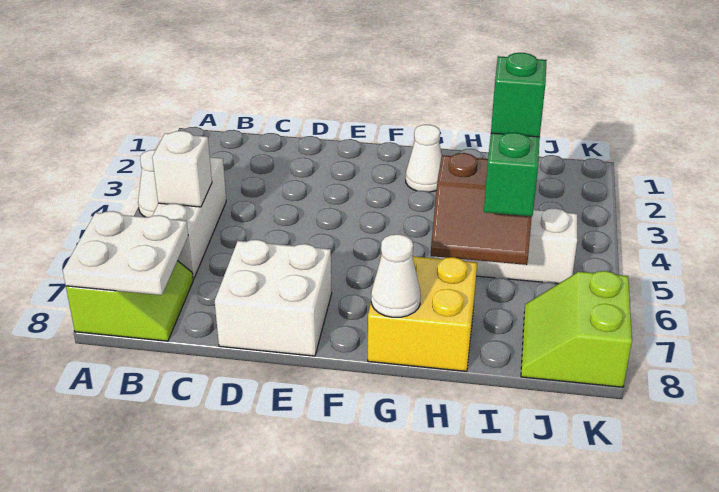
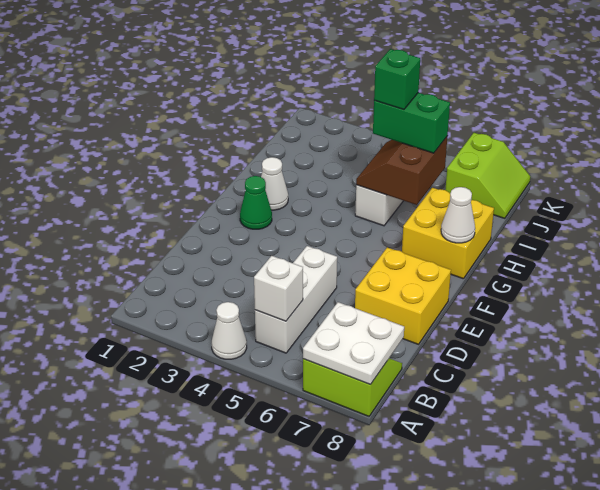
white 1x3 brick [152,158,226,279] -> white 1x3 brick turned to [255,246,337,353]
white 2x2 brick [215,240,332,356] -> yellow 2x2 brick [355,247,451,344]
none -> green 1x1 cone [240,176,272,229]
brown 2x2 slope [431,153,532,265] -> brown 2x2 slope turned to [356,137,447,205]
lime 2x2 slope [521,271,632,387] -> lime 2x2 slope turned to [445,133,530,218]

